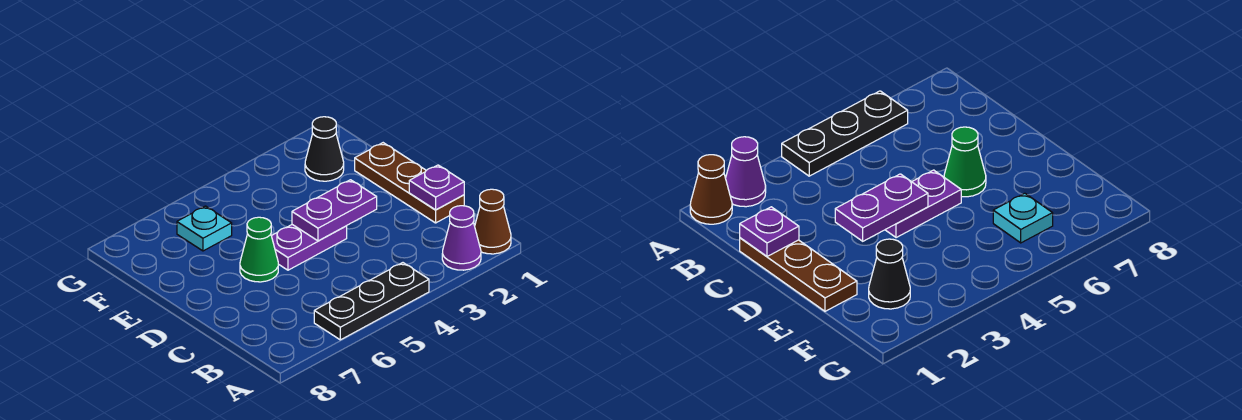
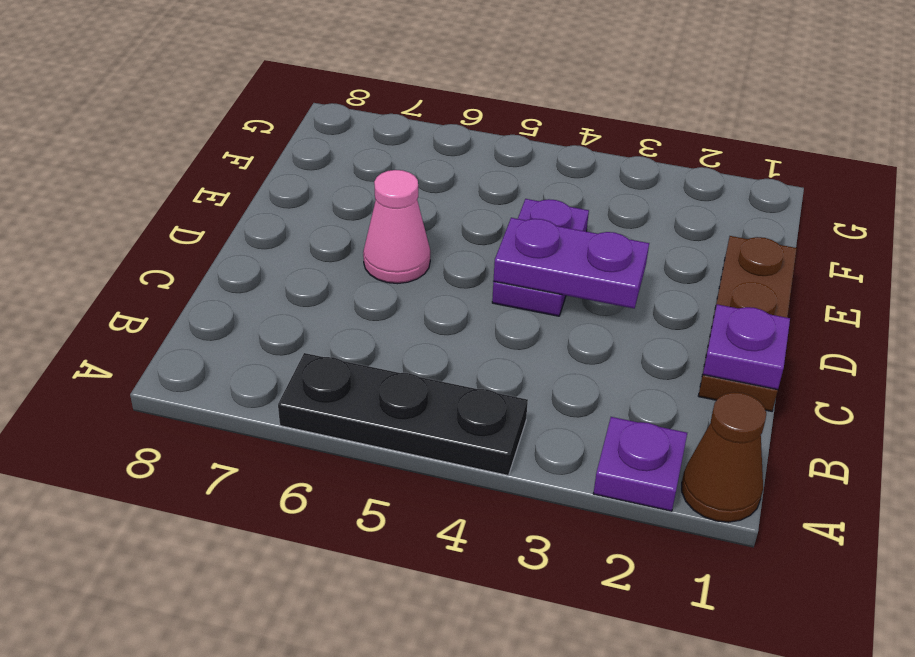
purple 1x1 cone [442,206,481,270] -> purple 1x1 plate [593,417,687,511]
purple 1x2 plate [272,225,347,270] -> purple 1x2 plate turned to [492,199,589,316]
green 1x1 cone [240,217,278,282] -> pink 1x1 cone [363,170,430,284]
black 1x1 cone [305,117,344,181] -> none
cyan 1x1 plate [177,206,232,251] -> none

